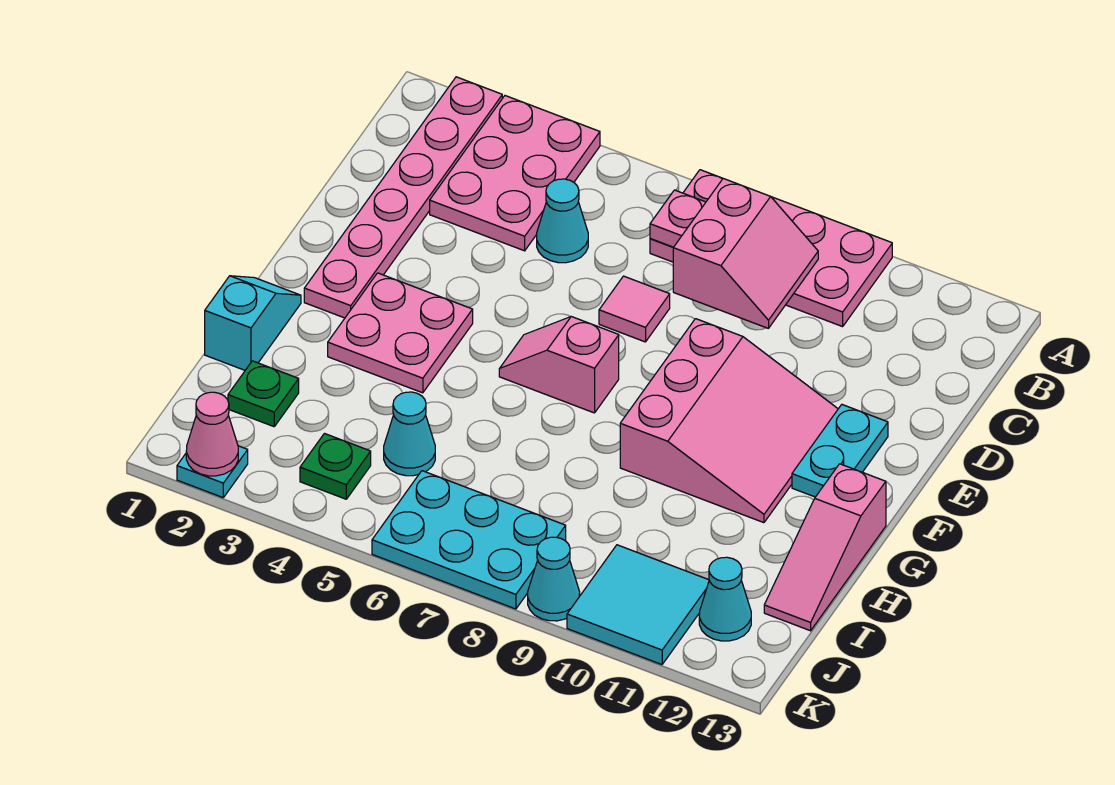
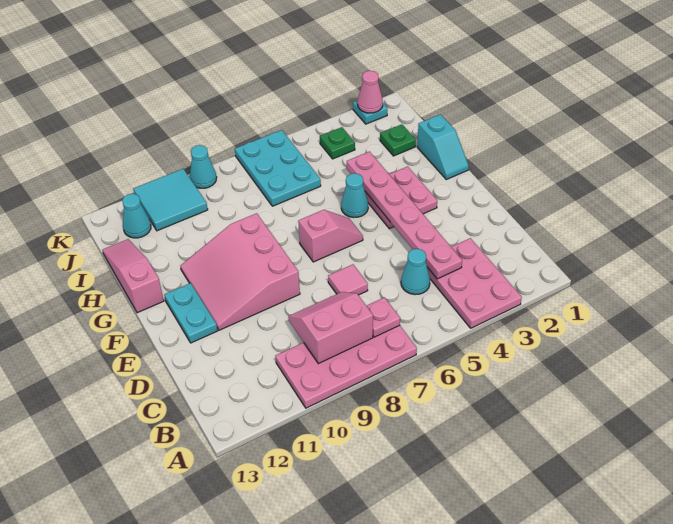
pink 1x6 plate [304,77,502,318] -> pink 1x6 plate moved to [347,152,462,279]
pink 2x2 slope [673,179,818,329] -> pink 2x2 slope turned to [288,292,373,364]
cyan 1x1 cone [384,392,435,476] -> cyan 1x1 cone moved to [341,173,368,218]
cyan 2x3 plate [372,471,566,609] -> cyan 2x3 plate turned to [235,130,321,206]

